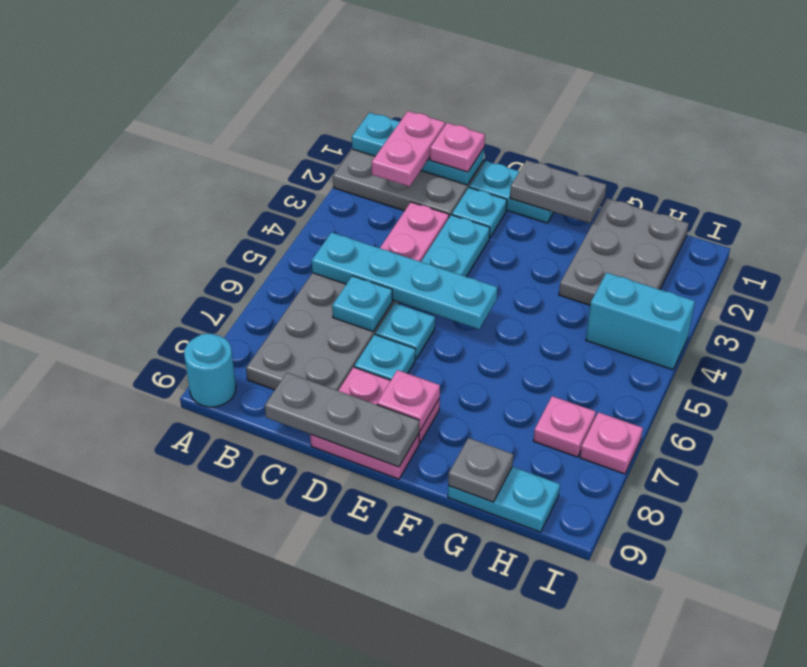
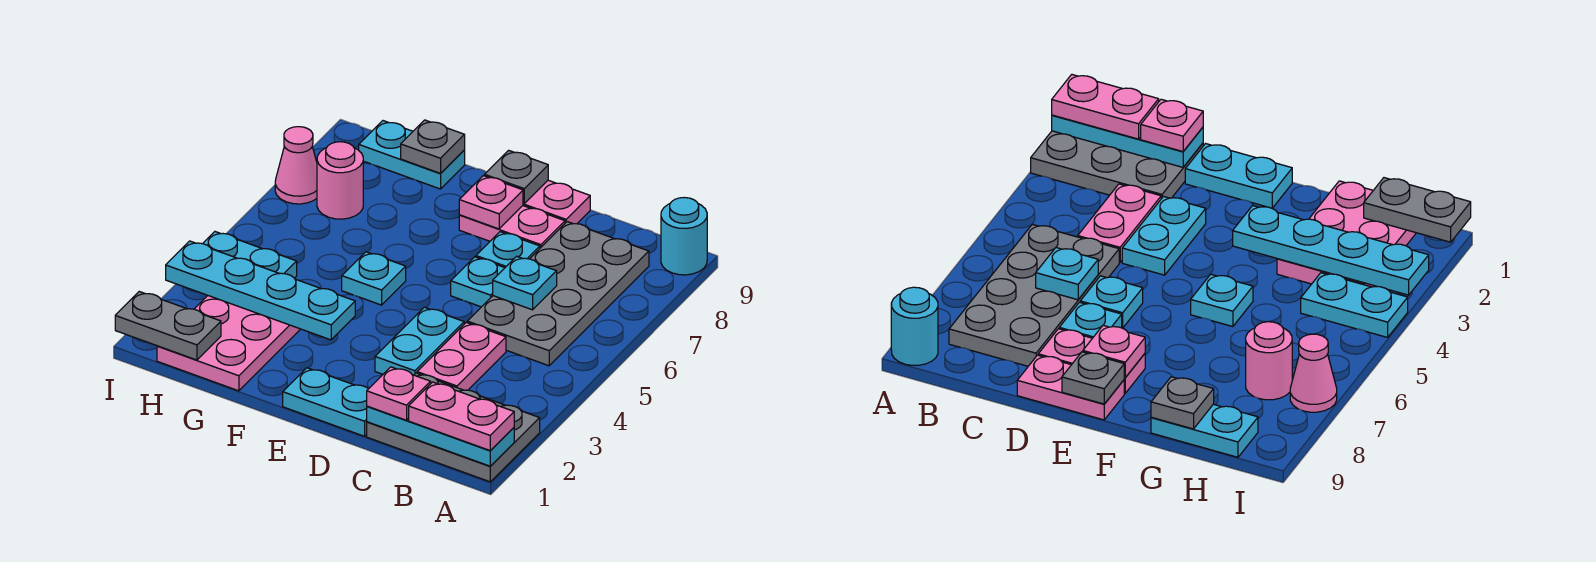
pink 1x2 plate [372,111,445,187] -> pink 1x2 plate turned to [409,382,514,451]
cyan 1x4 plate [312,232,498,329] -> cyan 1x4 plate moved to [166,241,355,340]
grey 1x3 plate [265,373,419,467] -> grey 1x1 plate [484,150,548,204]
cyan 1x1 plate [452,188,507,238] -> cyan 1x1 plate moved to [342,252,406,305]
grey 1x2 plate [510,160,606,223] -> grey 1x2 plate moved to [115,292,221,360]
grey 2x3 plate [559,198,689,305] -> pink 2x3 plate [157,296,300,391]
cyan 1x2 brick [586,273,695,370] -> cyan 1x2 plate [203,232,297,278]
pink 1x1 plate [533,396,596,457] -> pink 1x1 round brick [317,142,363,219]
pink 1x1 plate [580,412,643,474] -> pink 1x1 cone [275,127,317,204]

